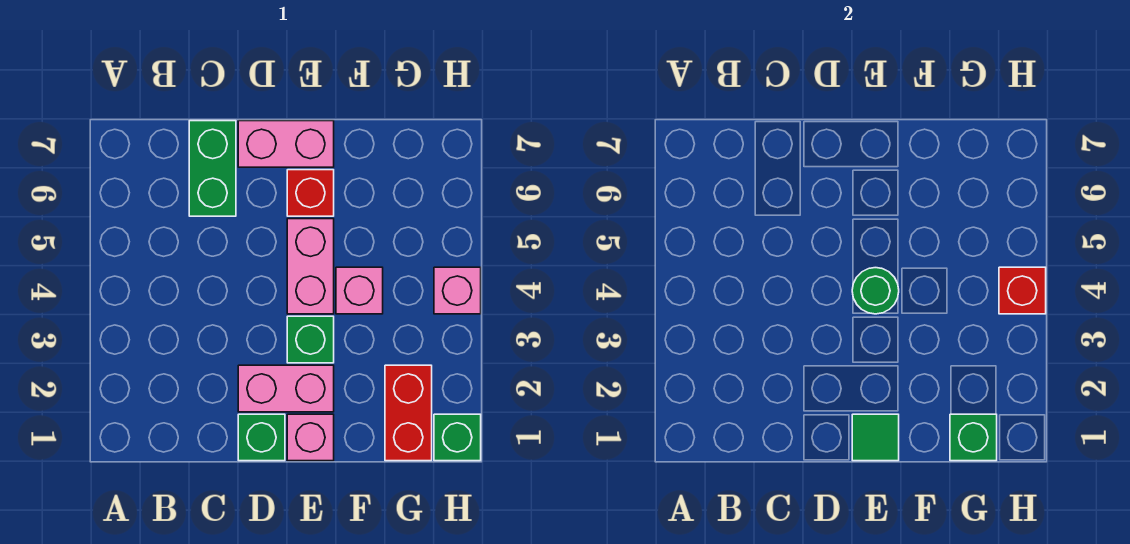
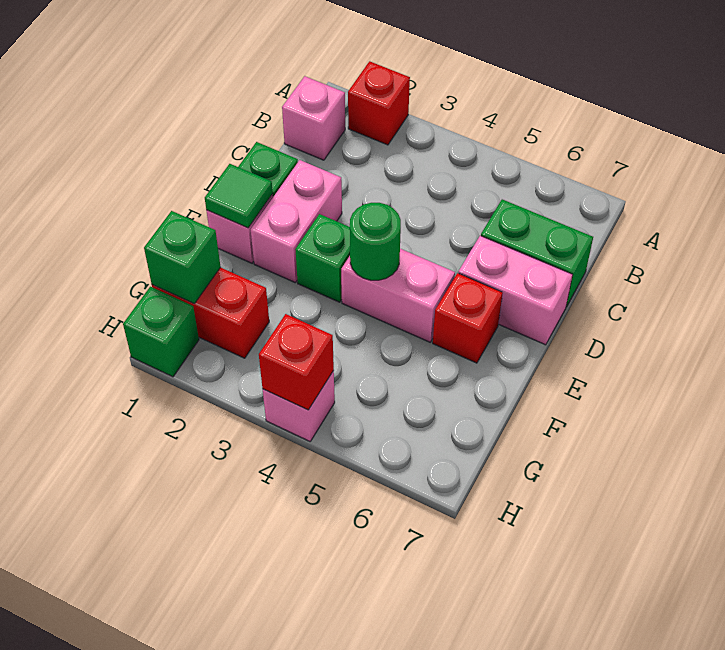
none -> red 1x1 brick [348,61,410,145]
pink 1x2 brick [238,121,334,167] -> pink 1x2 brick turned to [458,236,573,345]
pink 1x1 brick [336,267,383,314] -> pink 1x1 brick moved to [282,76,345,160]

